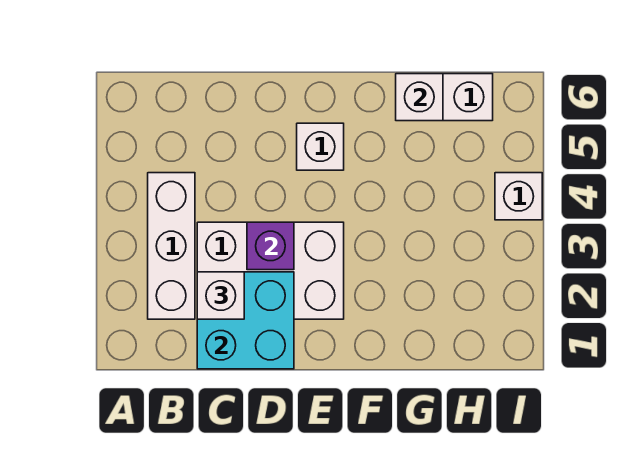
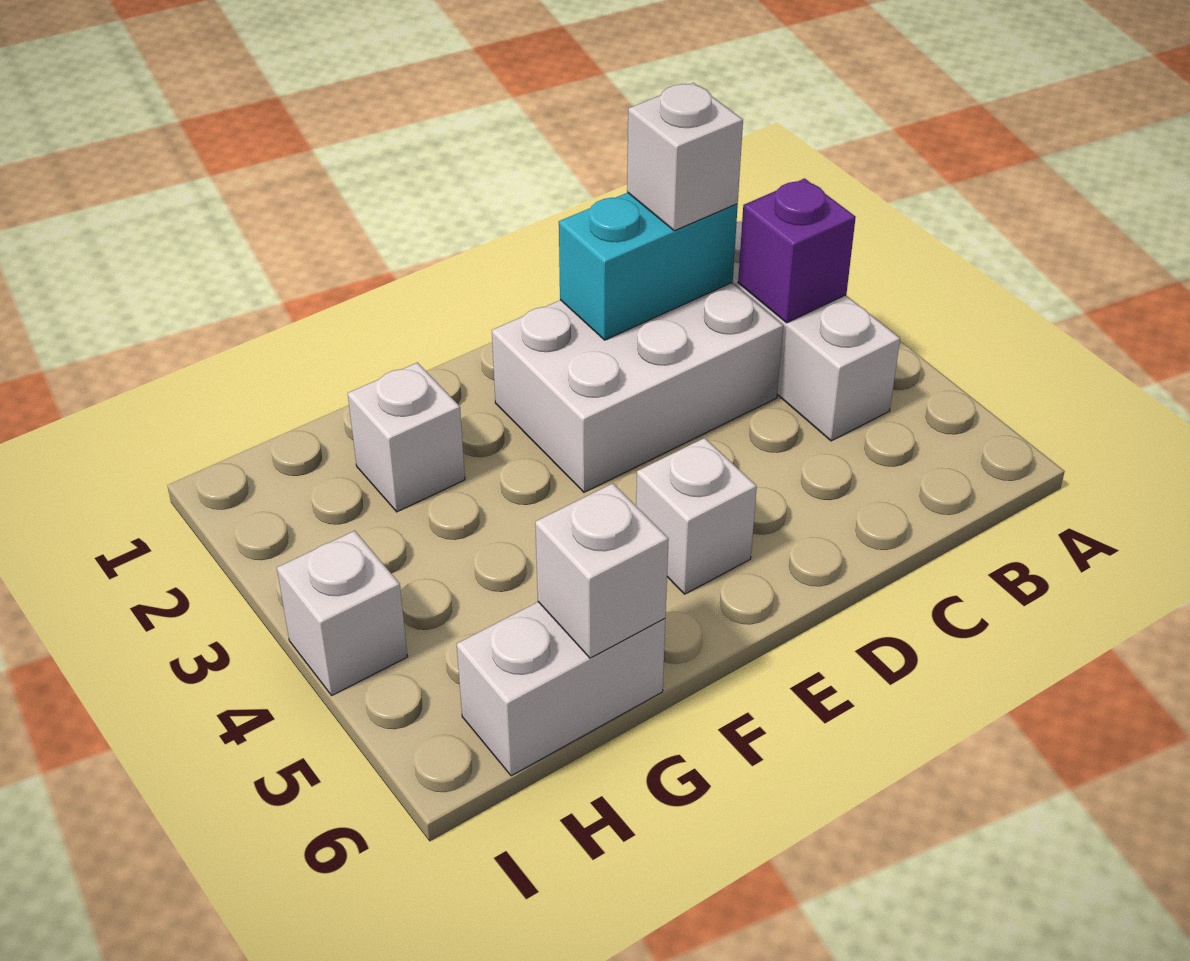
cyan 2x2 brick [197,272,294,369] -> cyan 1x2 brick [559,193,738,340]
purple 1x1 brick [247,222,294,270] -> purple 1x1 brick moved to [738,178,856,323]
none -> white 1x1 brick [348,363,465,512]

